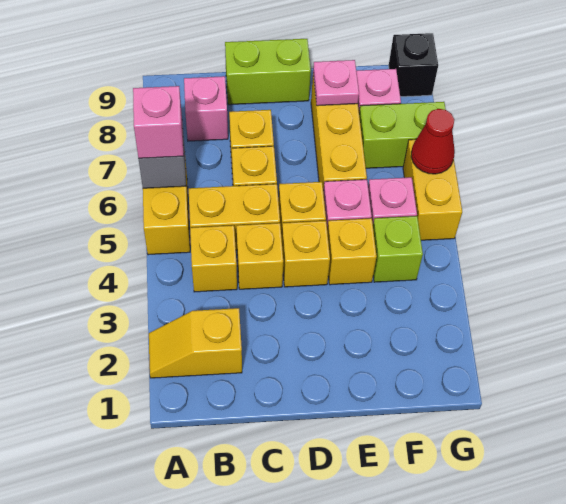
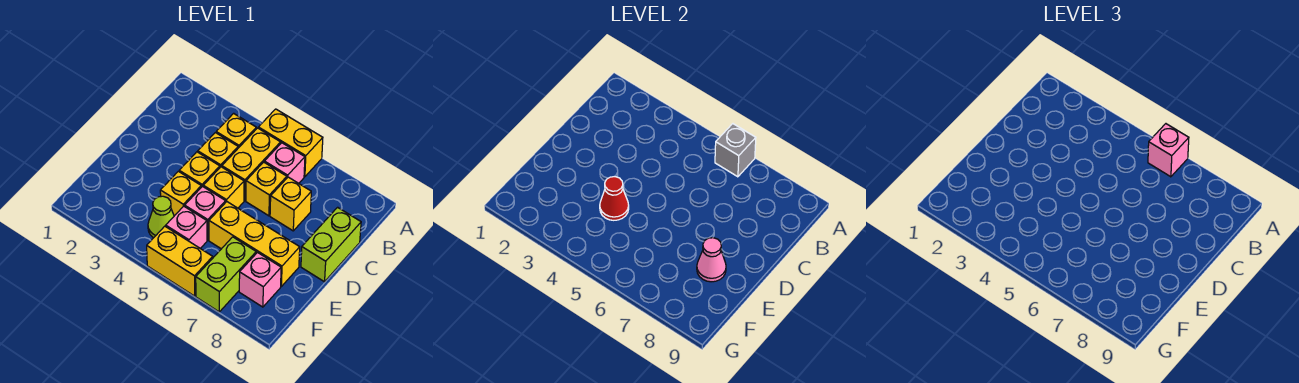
yellow 1x2 slope [149,308,242,378] -> none
pink 1x1 brick [184,76,228,141] -> pink 1x1 brick moved to [264,143,305,183]
pink 1x1 plate [313,60,359,106] -> pink 1x1 cone [697,238,726,282]
lime 1x1 brick [373,216,423,282] -> lime 1x1 cone [148,196,174,238]
red 1x1 cone [411,109,455,174] -> red 1x1 cone moved to [600,177,629,220]
black 1x1 brick [389,33,438,97] -> none

